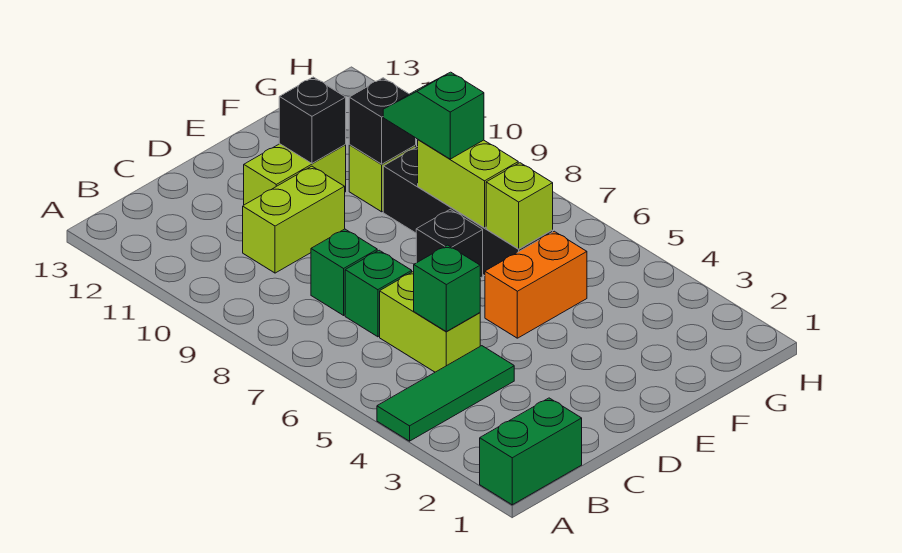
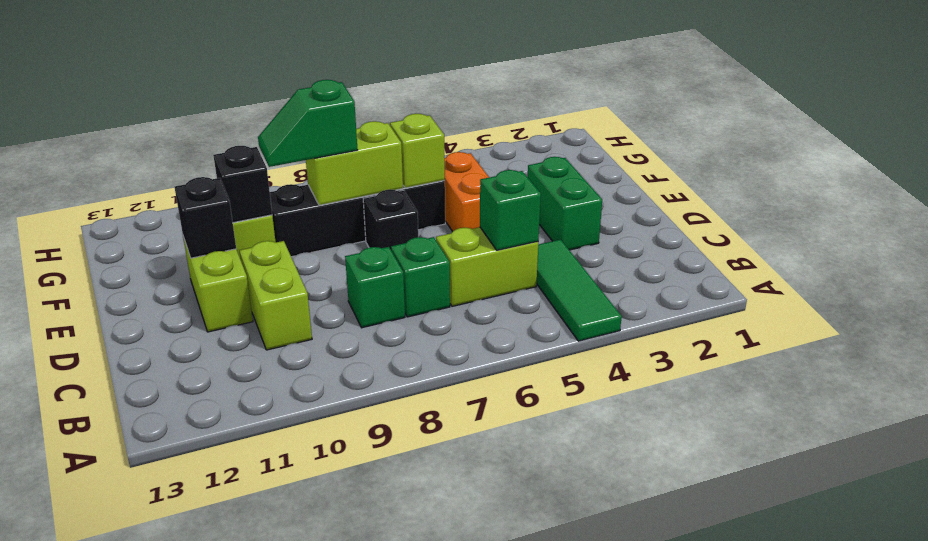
green 1x2 brick [480,398,582,505] -> green 1x2 brick moved to [528,157,602,250]

